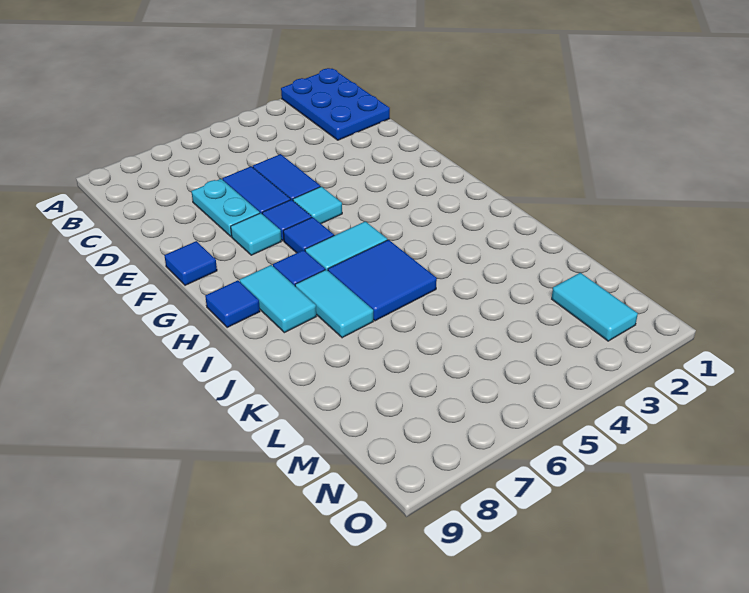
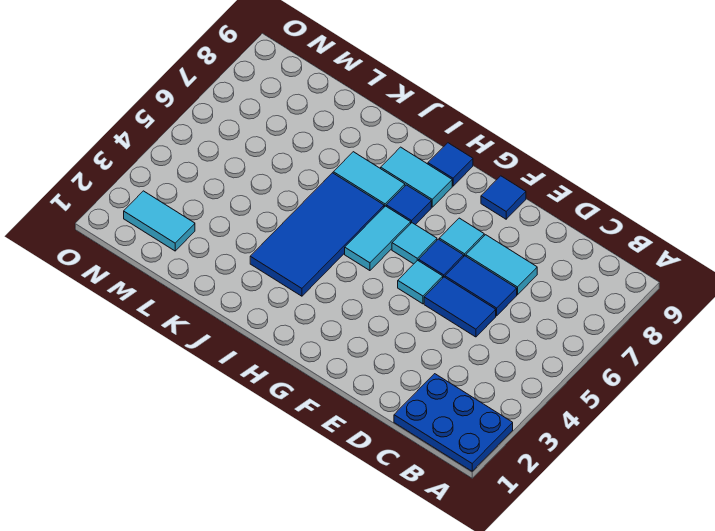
cyan 1x2 plate [191,179,260,236] -> cyan 1x2 tile [466,235,537,295]
blue 1x1 tile [283,217,334,253] -> cyan 1x1 tile [392,223,437,264]
blue 2x2 tile [328,240,437,321] -> blue 2x4 tile [250,173,384,296]

